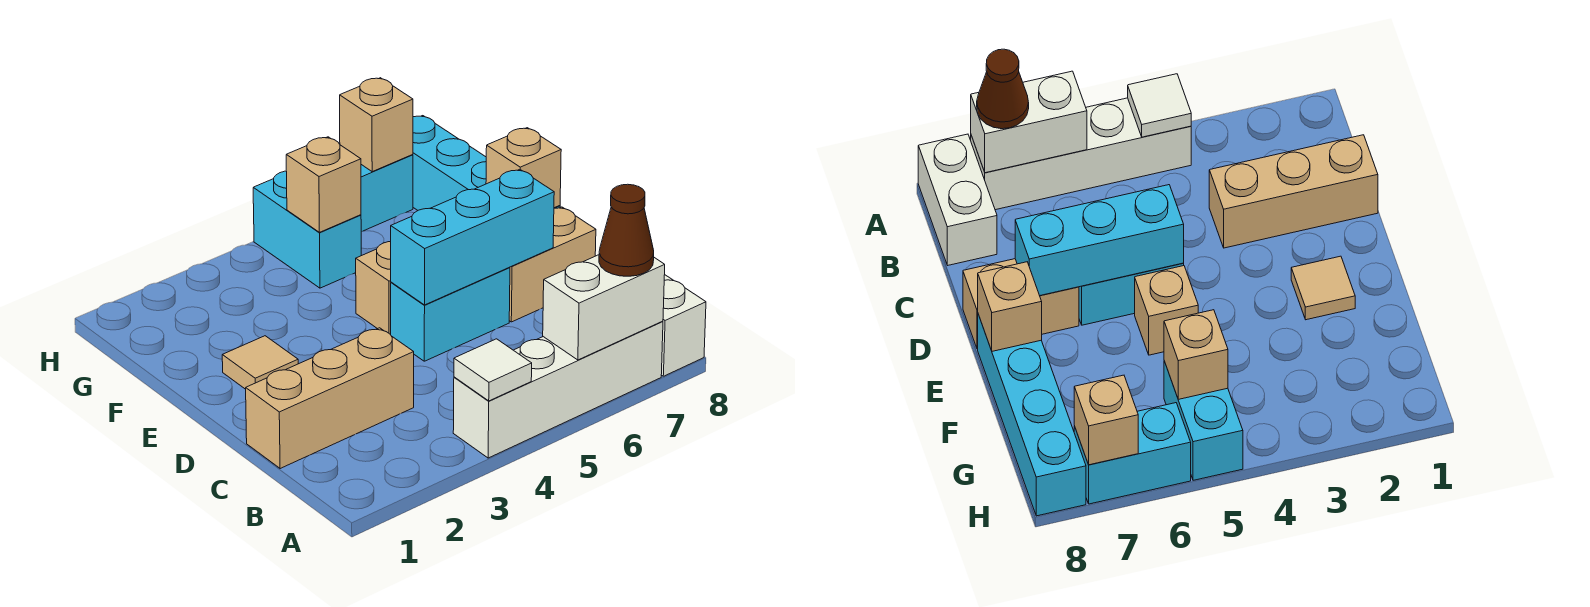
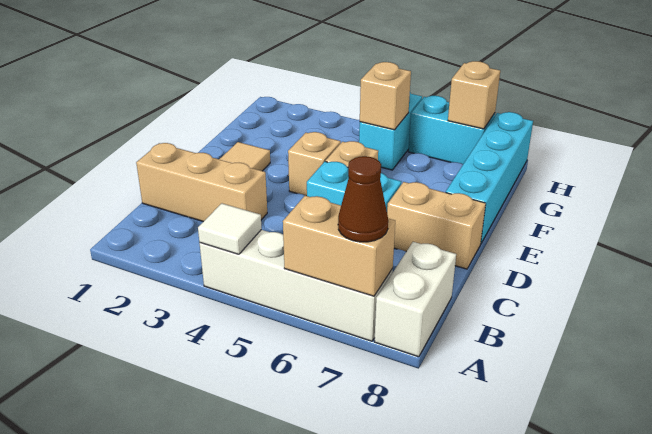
white 1x2 brick [543,255,665,360] -> tan 1x2 brick [283,196,395,296]
cyan 1x3 brick [391,170,554,305] -> none
tan 1x1 brick [486,128,561,208] -> tan 1x1 brick moved to [288,132,341,196]

